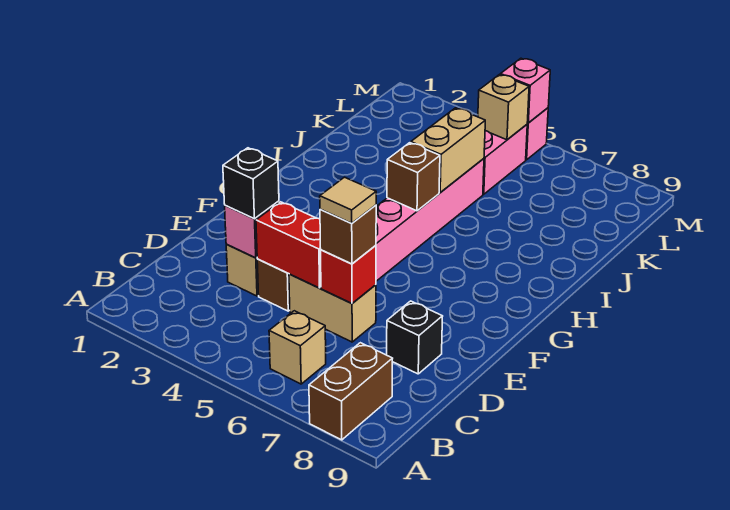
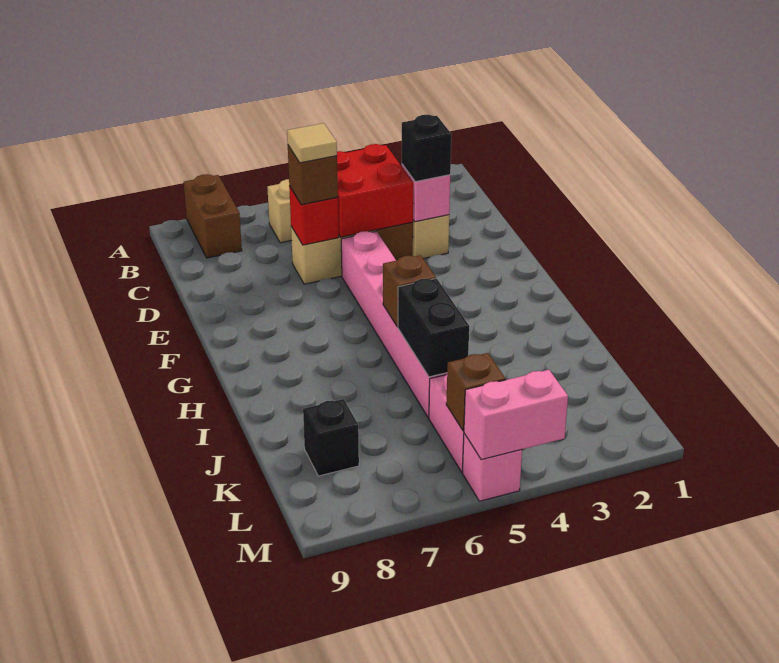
red 1x2 brick [256,202,321,288] -> red 2x2 brick [337,144,413,237]
black 1x1 brick [387,301,443,374] -> black 1x1 brick moved to [303,399,359,476]
tan 1x2 brick [411,108,485,193] -> black 1x2 brick [398,278,469,377]
tan 1x1 brick [478,75,529,140] -> brown 1x1 brick [446,353,506,431]
pink 1x1 brick [500,58,550,123] -> pink 1x2 brick [464,370,568,460]

